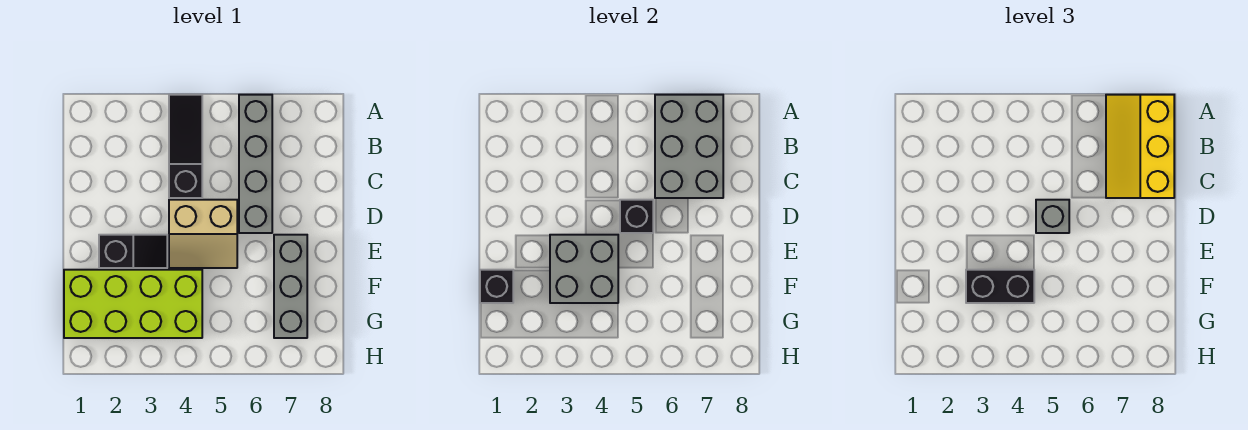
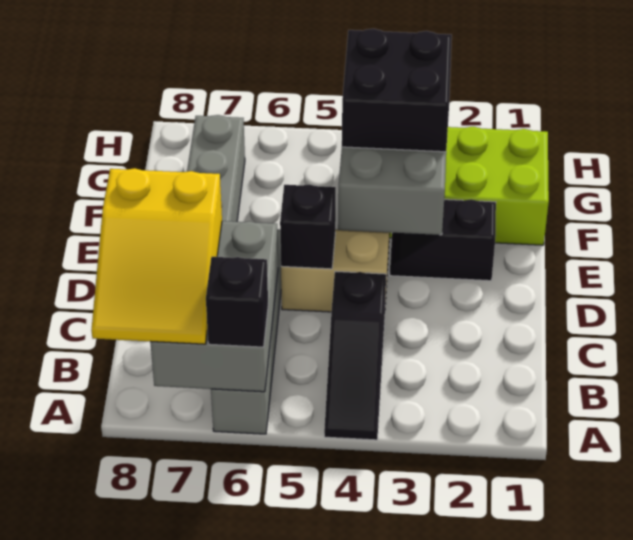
yellow 2x3 slope [1106,95,1174,198] -> yellow 2x3 slope turned to [91,168,222,344]
grey 1x1 brick [1036,200,1069,233] -> none
black 1x1 brick [480,270,513,303] -> black 1x1 brick moved to [206,257,268,347]
black 1x2 brick [966,270,1034,303] -> black 2x2 brick [342,29,452,152]

